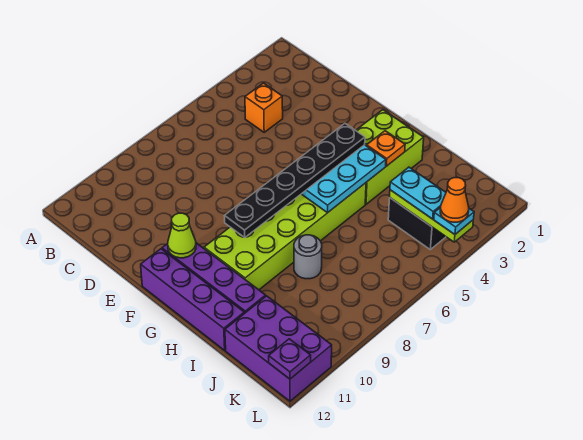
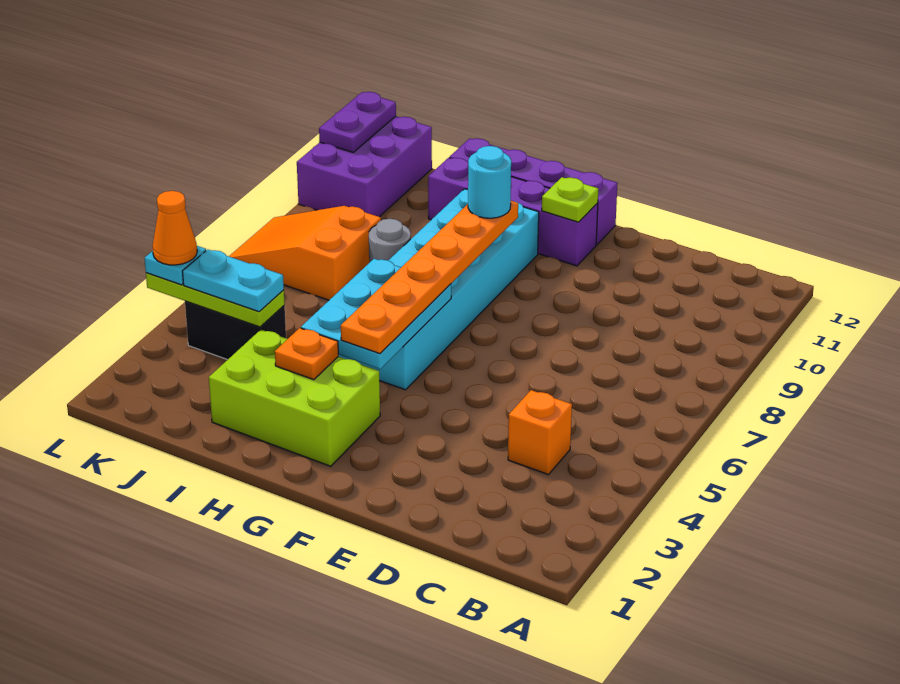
lime 1x1 cone [168,213,196,258] -> lime 1x1 plate [542,177,598,222]
lime 2x3 brick [356,110,424,204] -> lime 2x3 brick turned to [209,330,380,466]
black 1x6 plate [225,123,365,237] -> orange 1x6 plate [341,201,518,354]
lime 2x6 brick [204,183,366,290] -> cyan 2x6 brick [338,189,539,390]
none -> cyan 1x1 round brick [468,146,511,218]
none -> orange 2x3 slope [229,206,381,300]
purple 2x3 brick [225,296,332,401] -> purple 2x3 brick turned to [297,116,432,217]
purple 1x1 plate [269,339,311,379] -> purple 1x2 plate [319,92,396,152]

